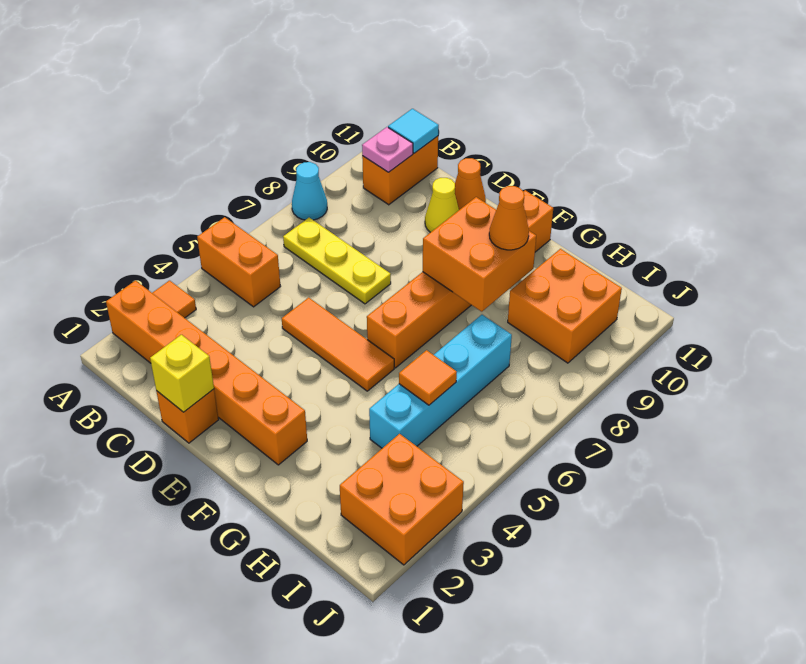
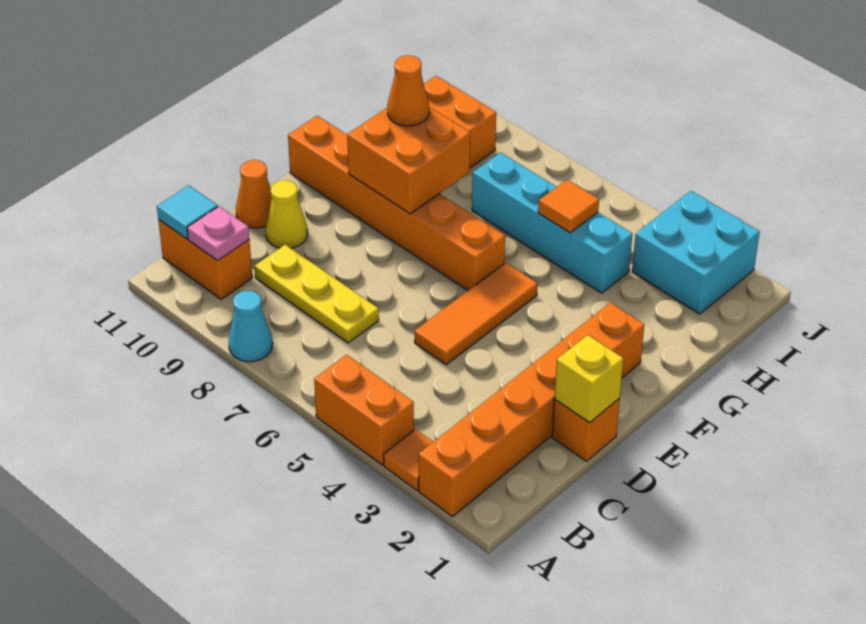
orange 1x2 brick [197,217,281,307] -> orange 1x2 brick turned to [314,355,414,465]
yellow 1x3 plate [283,218,391,304] -> yellow 1x3 plate turned to [255,245,379,343]
orange 2x2 brick [340,434,464,565] -> cyan 2x2 brick [632,191,760,314]

